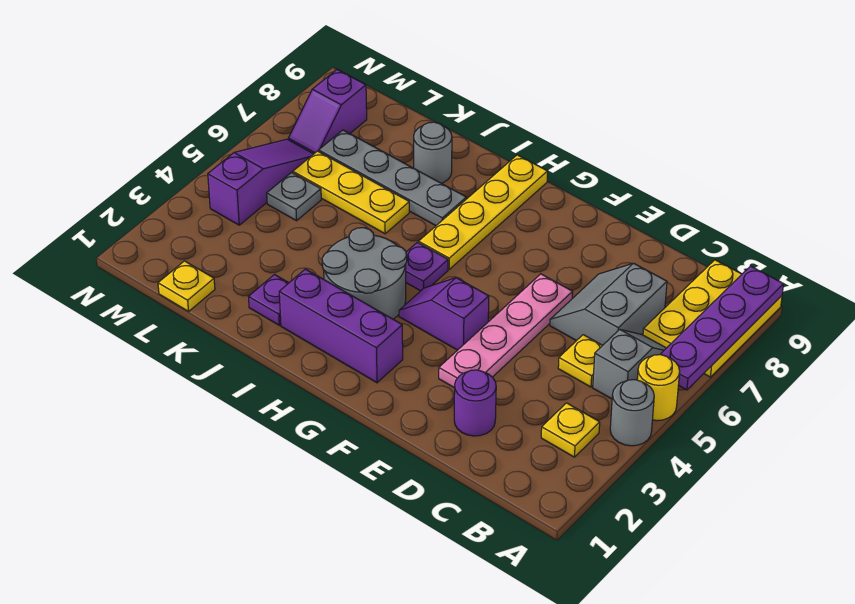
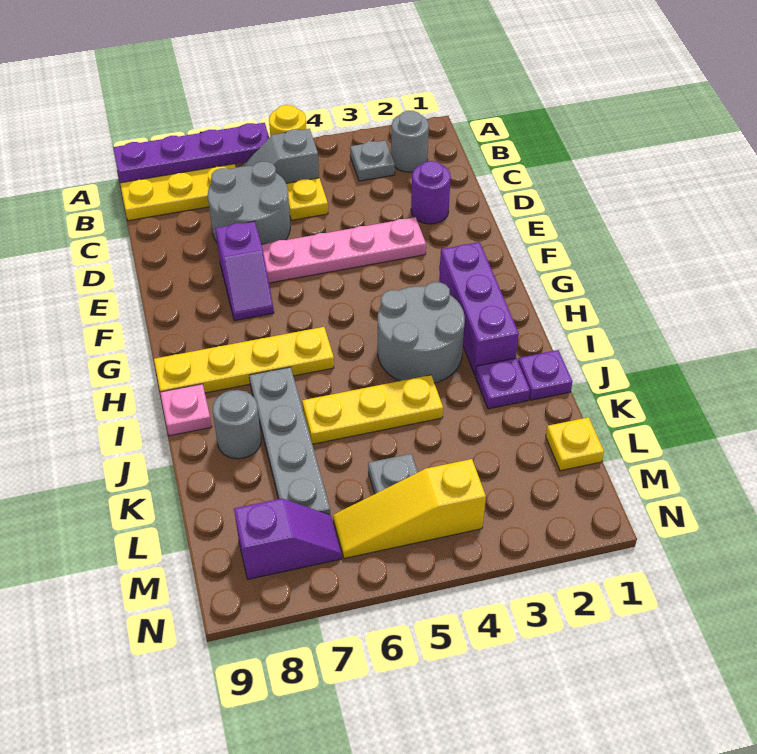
grey 1x1 round brick [610,380,654,446] -> grey 1x1 round brick moved to [391,111,429,172]
yellow 1x1 plate [541,403,600,457] -> grey 1x1 plate [350,140,395,181]
grey 2x2 slope [550,263,667,345] -> grey 2x2 round brick [208,162,290,244]
purple 1x2 slope [399,278,489,350] -> purple 1x2 slope moved to [215,221,274,321]
purple 1x1 plate [406,242,448,291] -> purple 1x1 plate moved to [518,350,573,400]
none -> pink 1x1 plate [160,384,212,436]
yellow 1x3 plate [293,151,409,234] -> yellow 1x3 plate turned to [302,375,443,444]
purple 1x3 slope [208,139,313,225] -> yellow 1x3 slope [333,459,486,559]

